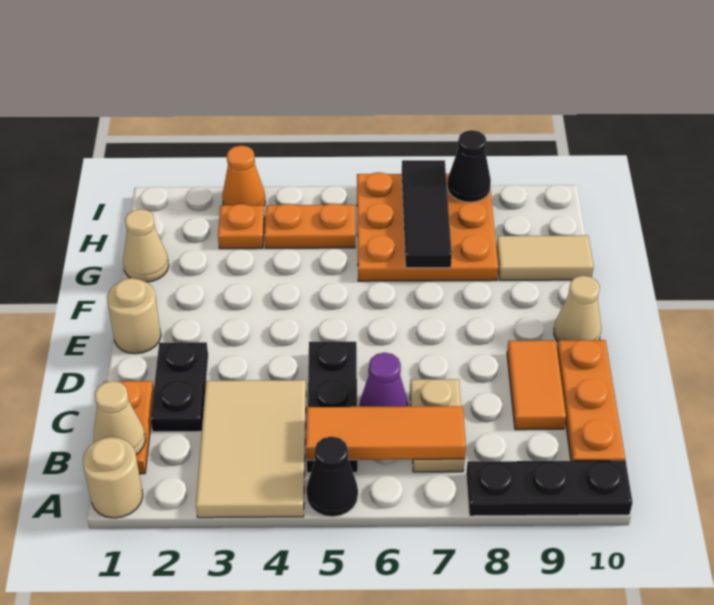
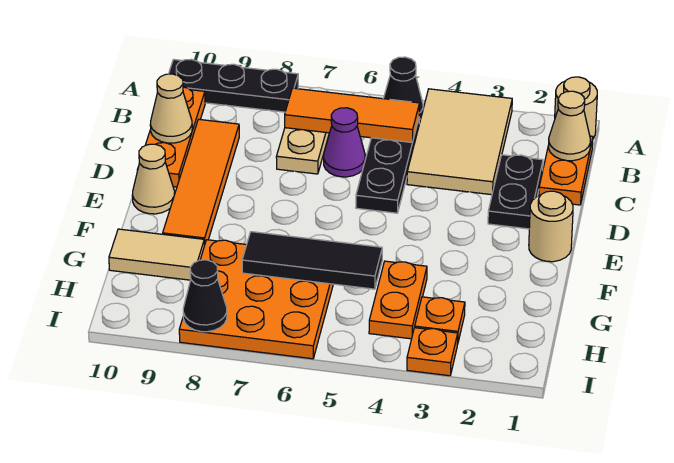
orange 1x2 tile [507,340,566,430] -> orange 1x4 tile [163,119,239,246]
tan 1x1 cone [123,209,169,282] -> tan 1x1 cone moved to [150,74,192,143]
black 1x3 tile [402,160,452,268] -> black 1x3 tile turned to [242,232,382,289]
orange 1x2 plate [264,203,355,248] -> orange 1x2 plate turned to [369,261,427,339]
orange 1x1 cone [222,146,265,205] -> orange 1x1 plate [407,328,458,376]

